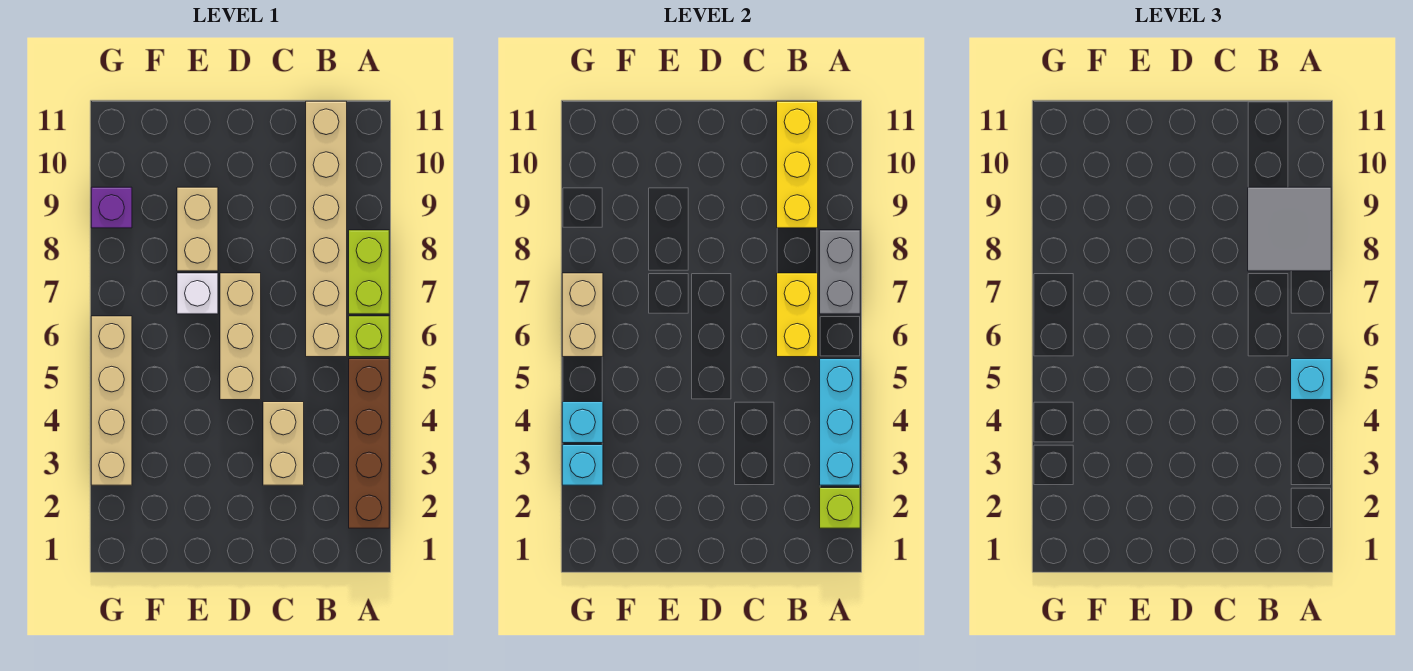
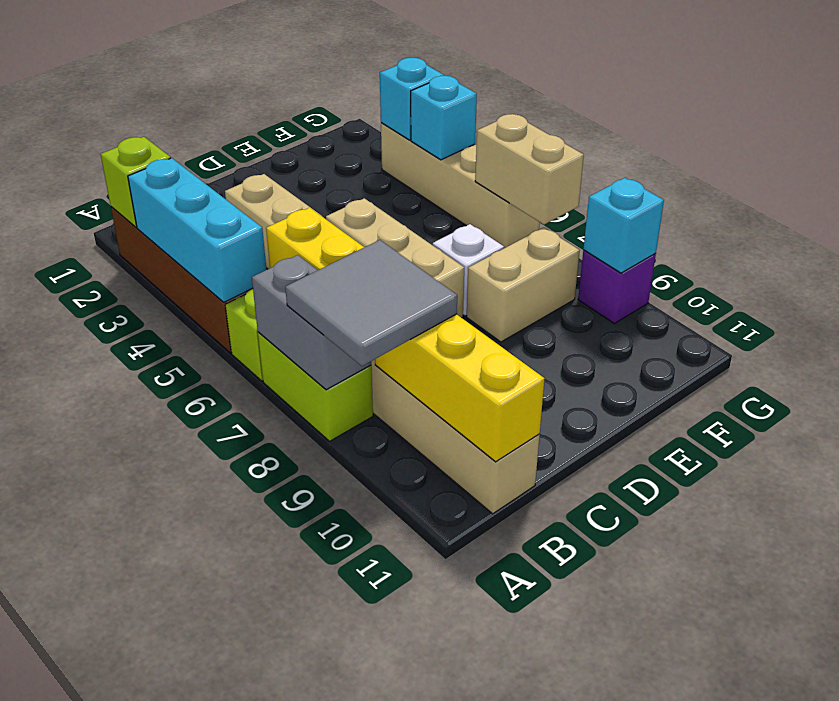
cyan 1x1 brick [1291,359,1331,400] -> cyan 1x1 brick moved to [583,178,664,273]
tan 1x2 brick [177,187,218,271] -> tan 1x2 brick turned to [467,228,580,342]

